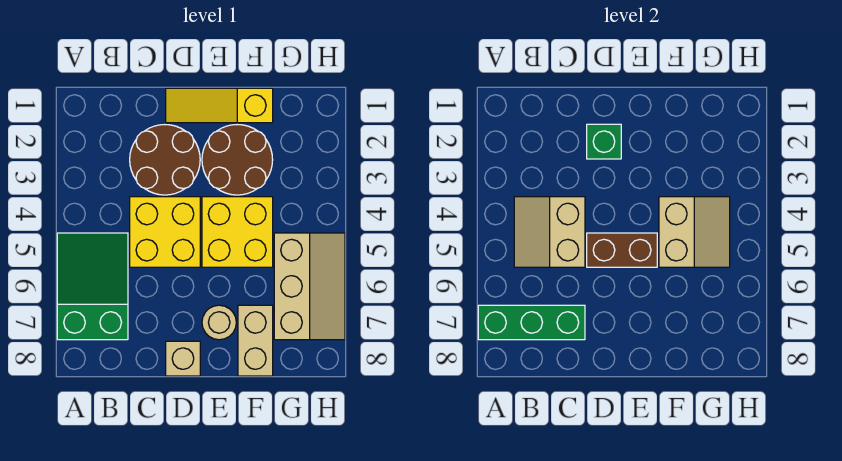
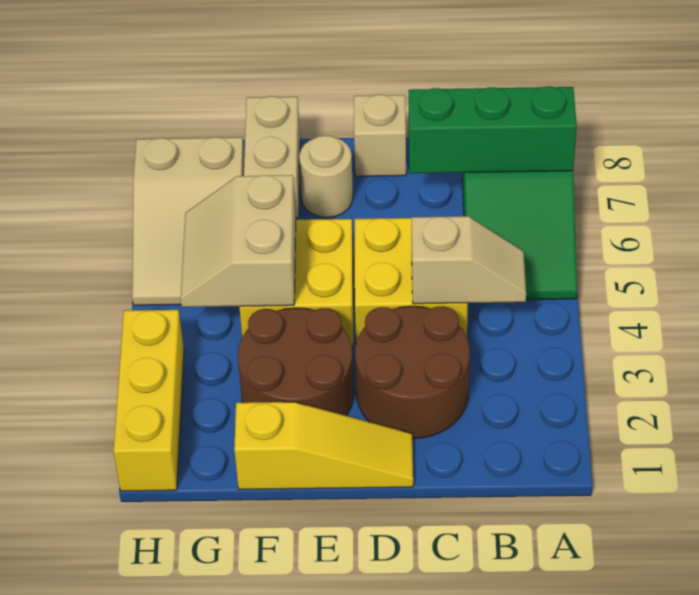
tan 2x2 slope [514,197,585,267] -> tan 1x2 slope [412,216,526,304]
green 1x1 brick [587,124,621,159] -> none
brown 1x2 brick [587,233,657,267] -> none
tan 2x3 slope [274,233,345,340] -> tan 2x3 slope turned to [132,137,244,305]
none -> yellow 1x3 brick [114,310,184,491]

